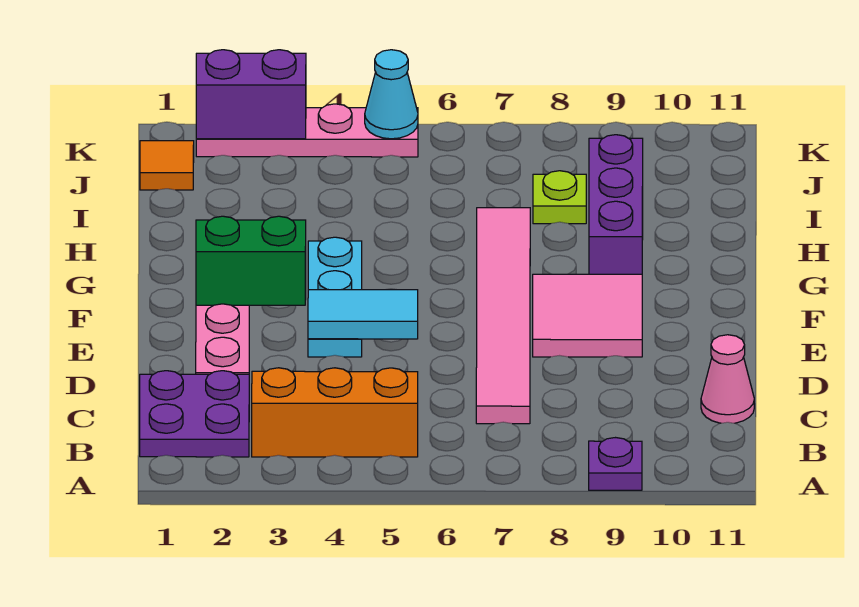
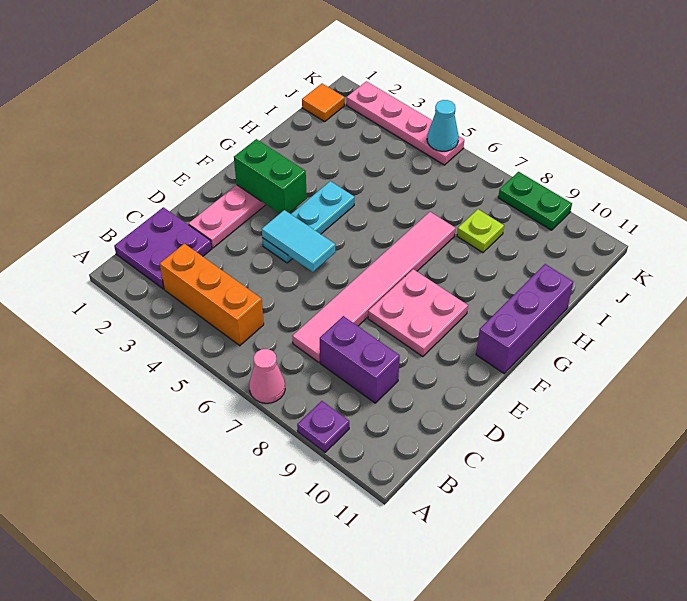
pink 1x1 cone [701,335,754,423] -> pink 1x1 cone moved to [249,349,285,403]
pink 2x2 tile [533,274,642,357] -> pink 2x2 plate [368,269,468,357]
purple 1x3 brick [589,135,643,274] -> purple 1x3 brick moved to [476,264,573,374]
purple 1x2 brick [196,50,306,139] -> purple 1x2 brick moved to [320,316,400,403]
none -> green 1x2 plate [498,172,572,230]

